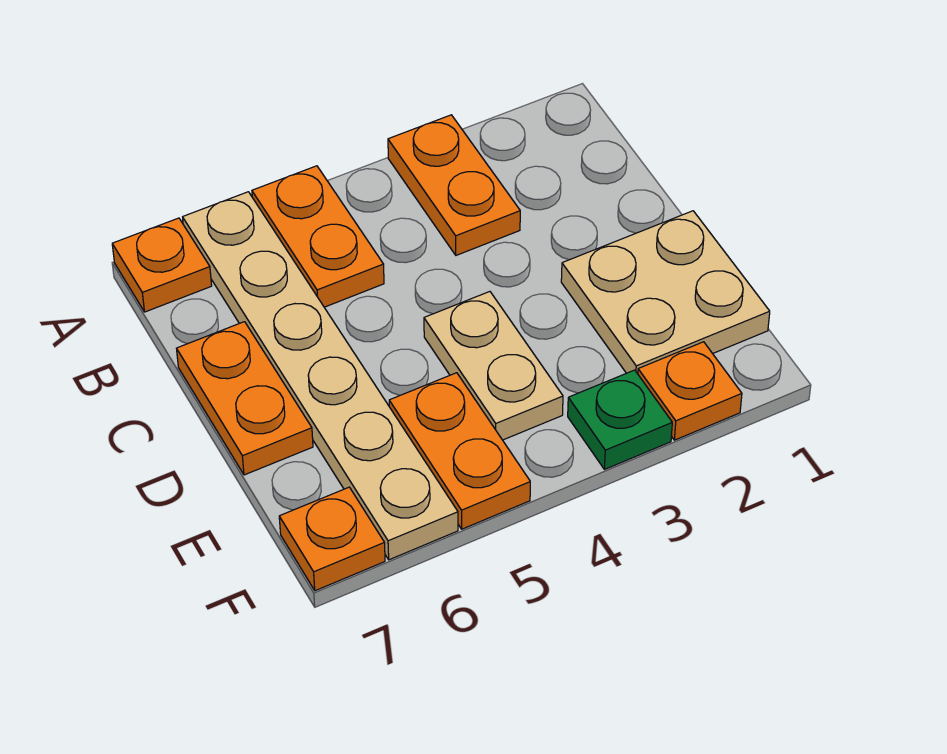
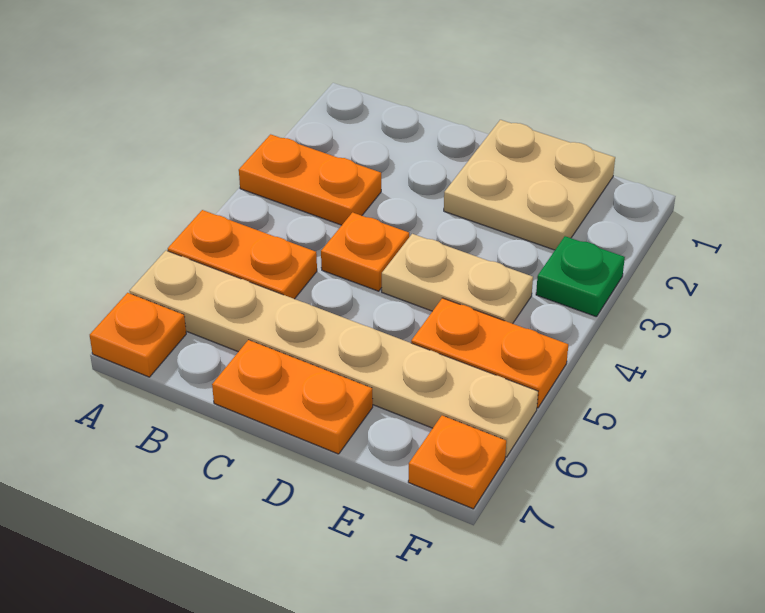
orange 1x1 plate [638,342,742,440] -> orange 1x1 plate moved to [321,212,409,291]

